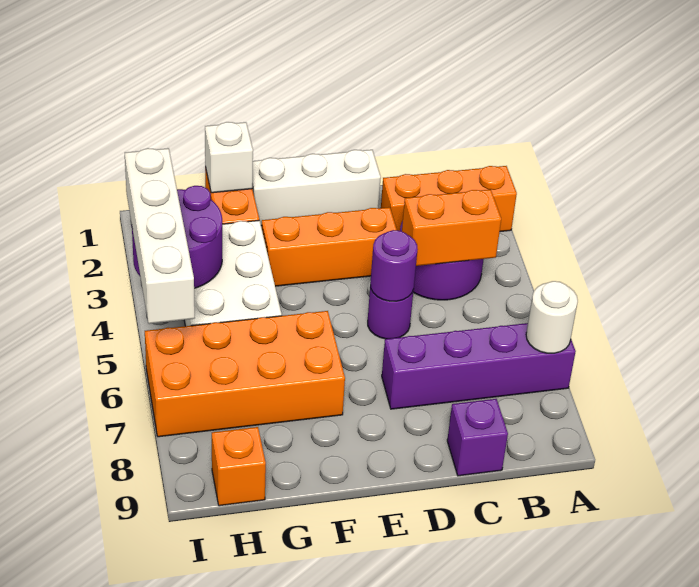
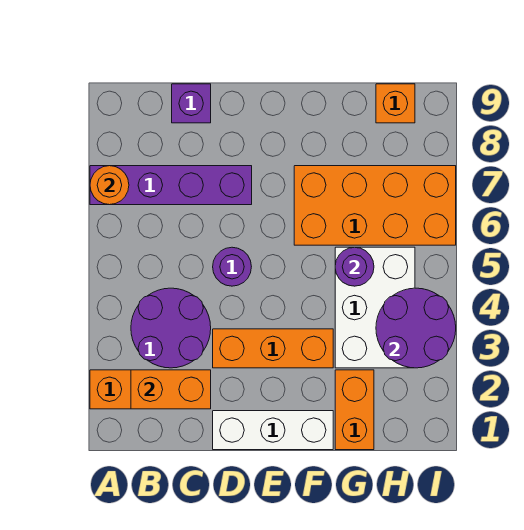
white 1x1 round brick [526,281,578,353] -> orange 1x1 round brick [90,166,129,205]
orange 1x2 brick [402,190,501,266] -> orange 1x2 brick moved to [131,370,211,409]
purple 1x1 round brick [370,230,418,301] -> purple 1x1 round brick moved to [335,247,374,286]
white 1x1 brick [205,122,253,193] -> none
white 1x4 brick [125,148,195,324] -> none

